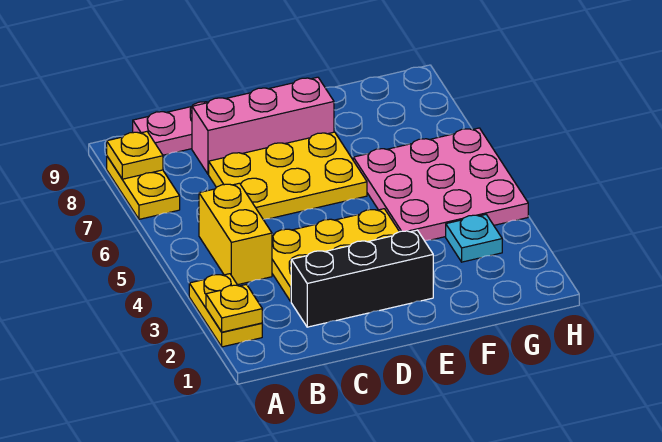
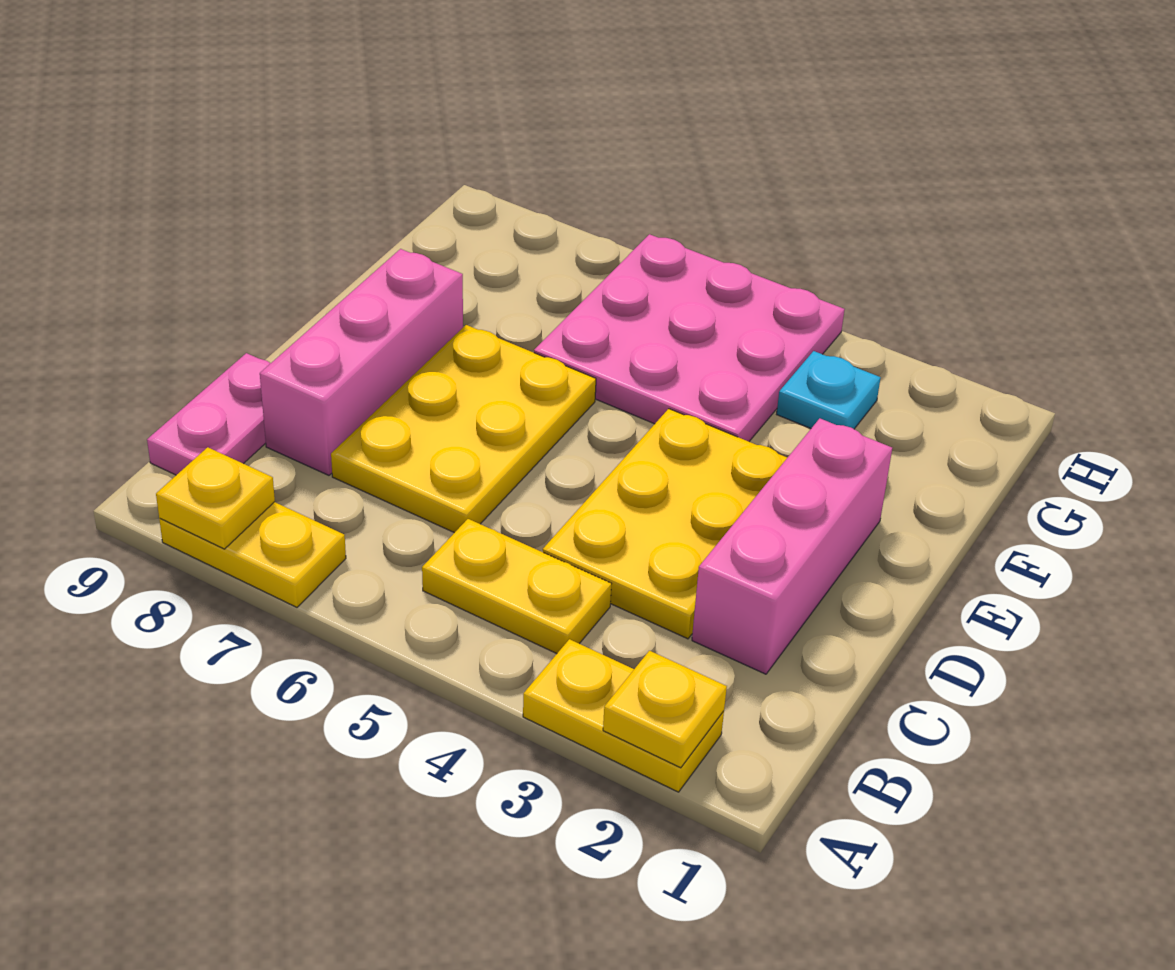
yellow 1x2 brick [199,183,272,285] -> yellow 1x2 plate [422,519,611,654]
black 1x3 brick [291,230,433,327] -> pink 1x3 brick [692,418,892,674]

